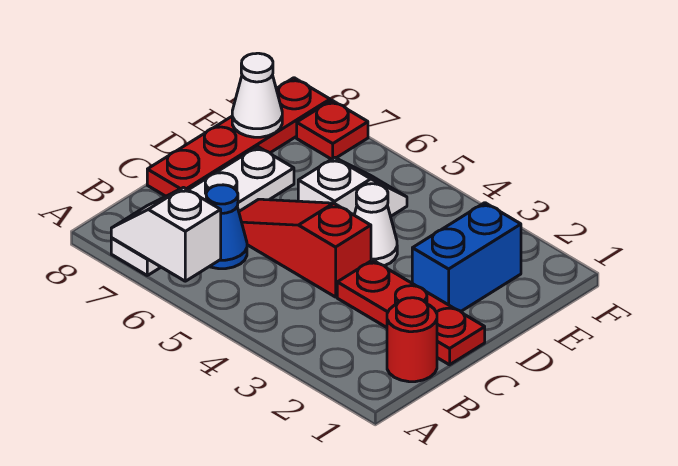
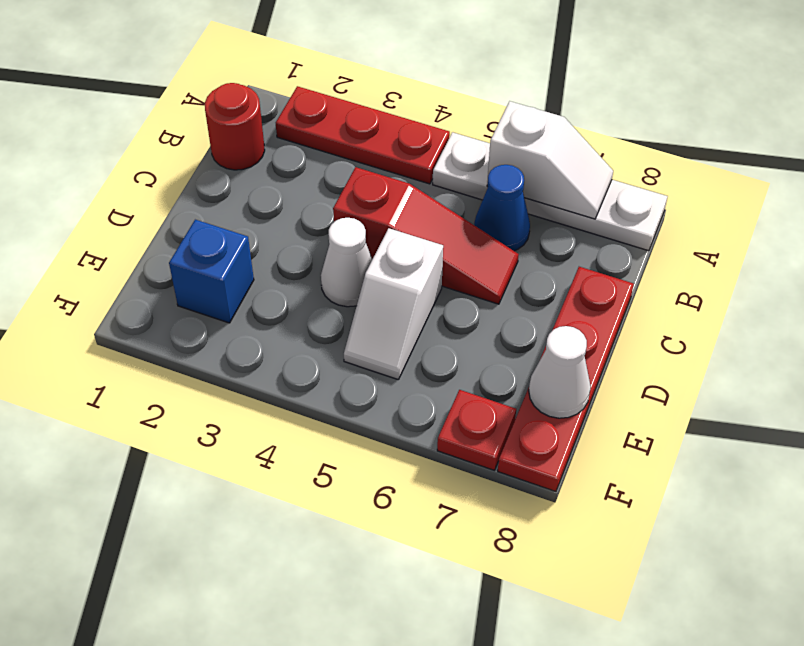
white 1x4 plate [111,147,294,275] -> white 1x4 plate turned to [433,132,668,251]
red 1x3 plate [337,260,485,365] -> red 1x3 plate moved to [276,86,450,184]
blue 1x2 brick [412,203,521,311] -> blue 1x1 brick [169,220,254,323]

